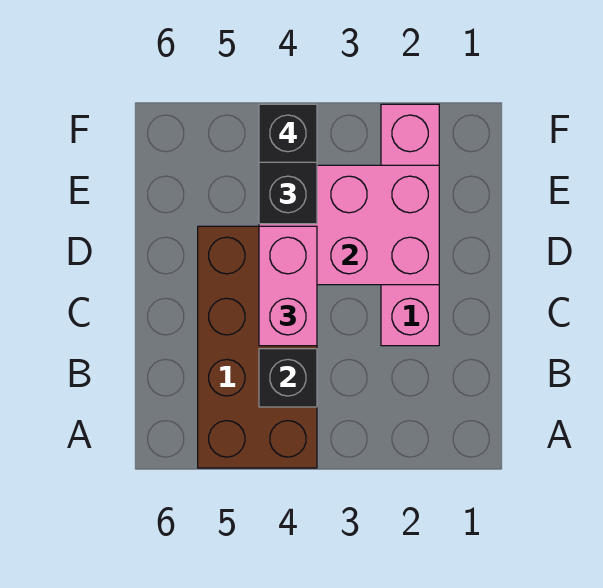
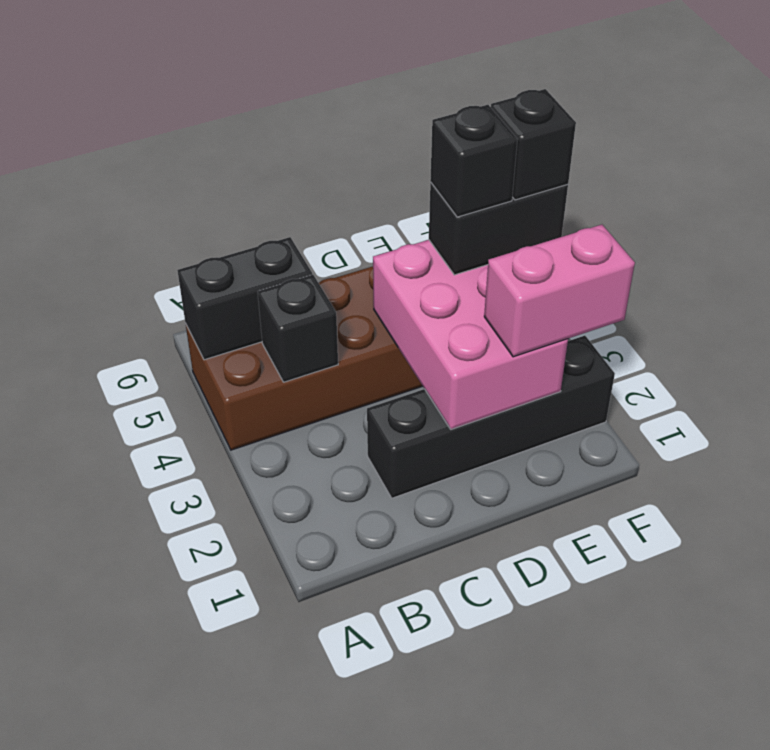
none -> black 1x2 brick [177,237,312,360]
pink 1x4 brick [381,104,439,346] -> black 1x4 brick [367,336,615,498]
pink 1x2 brick [259,226,317,346] -> pink 1x2 brick moved to [484,225,635,357]
none -> black 1x1 brick [430,105,518,217]

